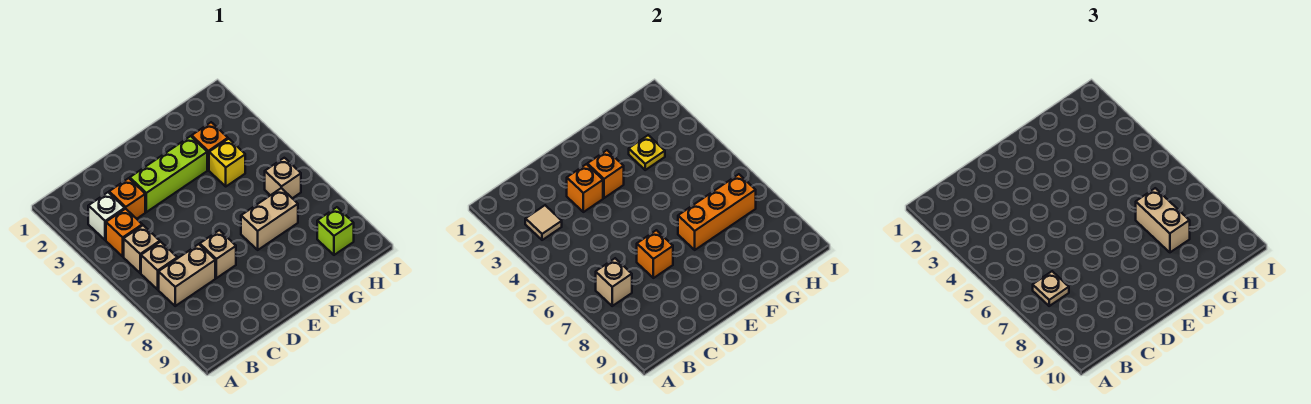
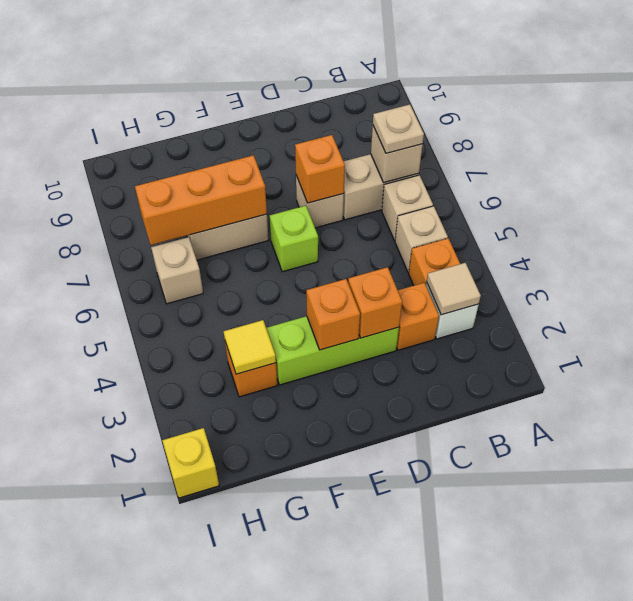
yellow 1x1 plate [629,135,665,170] -> yellow 1x1 tile [224,320,276,374]
yellow 1x1 brick [209,139,245,186] -> yellow 1x1 brick moved to [162,428,219,498]
tan 1x2 brick [1136,188,1190,252] -> none
lime 1x1 brick [317,207,354,255] -> lime 1x1 brick moved to [270,206,318,272]

